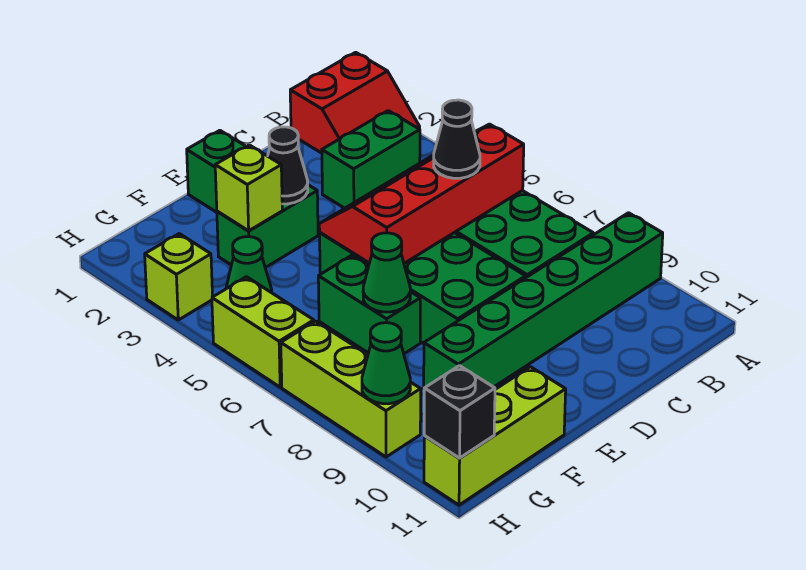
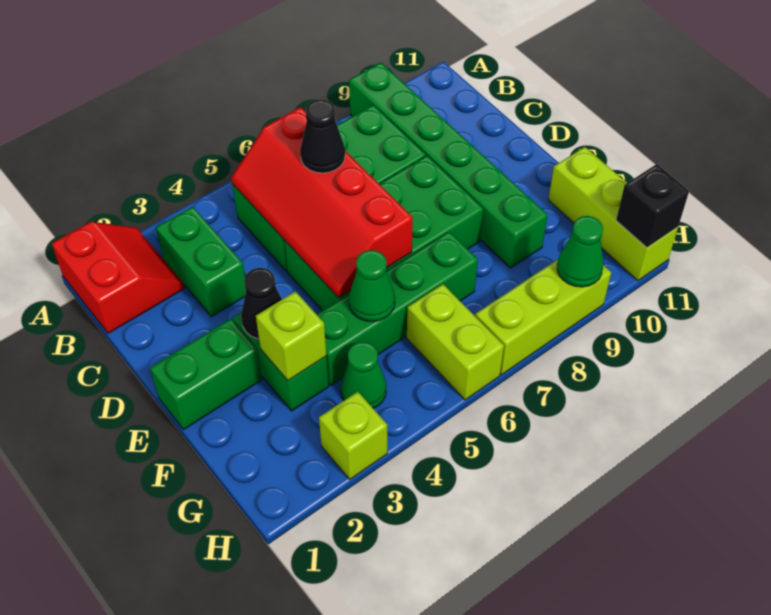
green 1x2 brick [318,255,420,354] -> green 1x4 brick [317,232,478,386]
green 1x1 cone [363,233,410,312] -> green 1x1 cone moved to [349,250,395,322]
lime 1x2 brick [212,277,314,387] -> lime 1x2 brick turned to [407,284,504,400]

